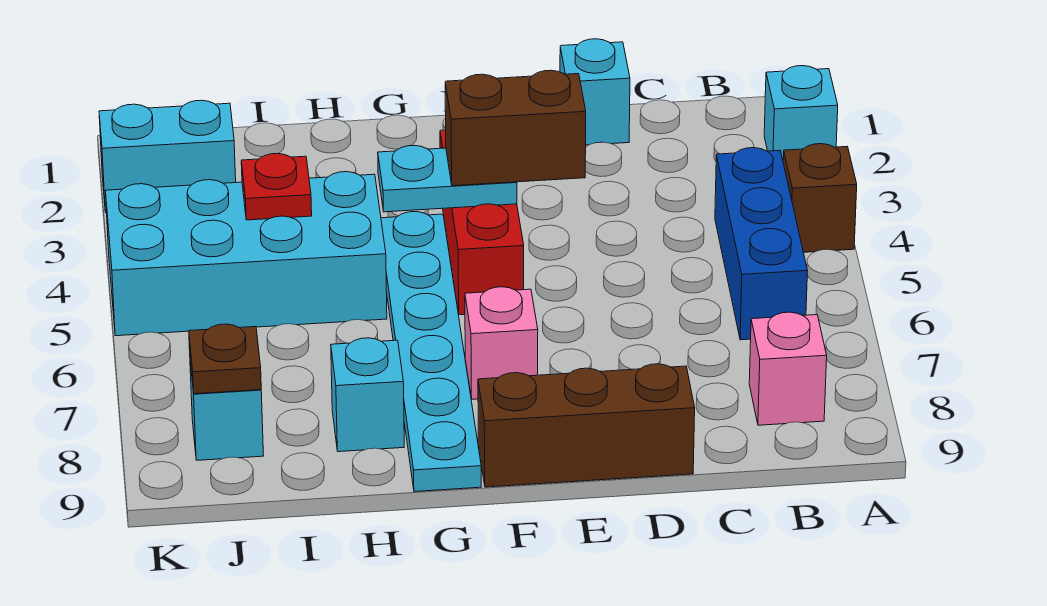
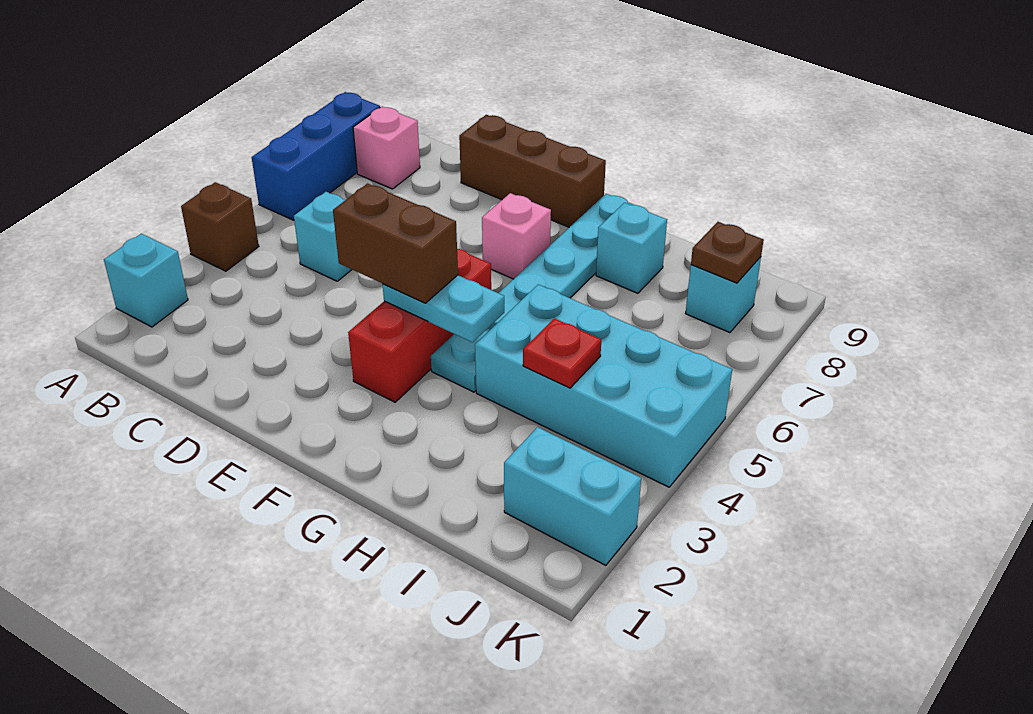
blue 1x3 brick [715,148,808,340] -> blue 1x3 brick moved to [252,92,380,220]
cyan 1x1 brick [560,39,630,145] -> cyan 1x1 brick moved to [294,192,352,281]

